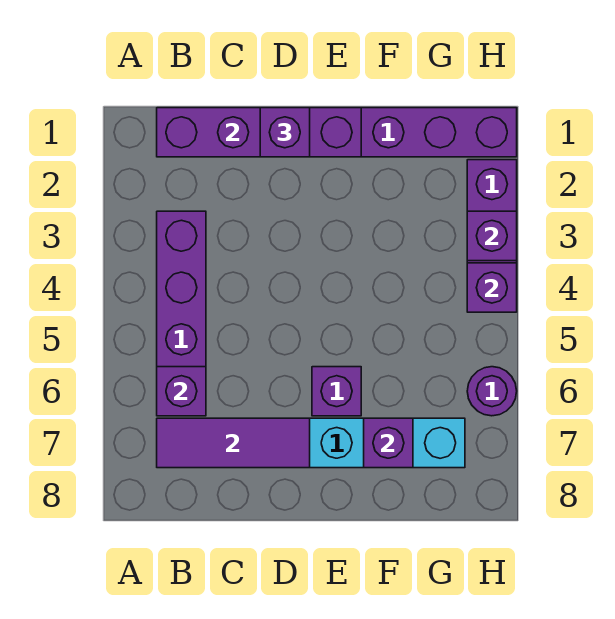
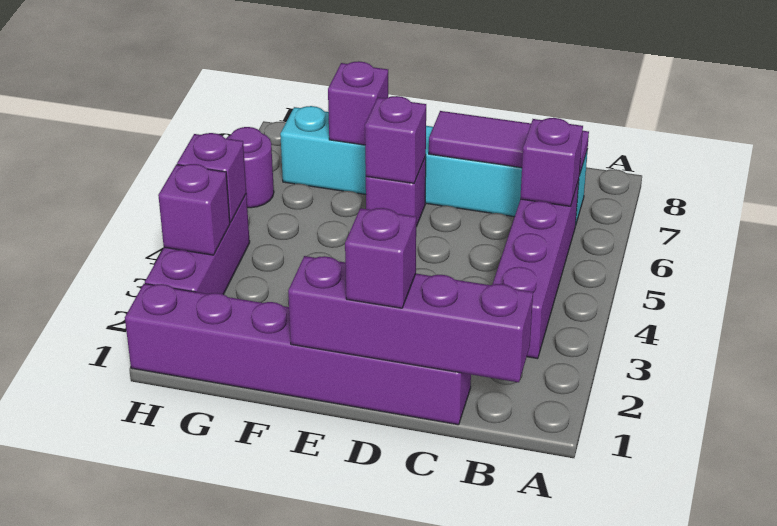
none -> purple 1x1 brick [365,96,426,183]

